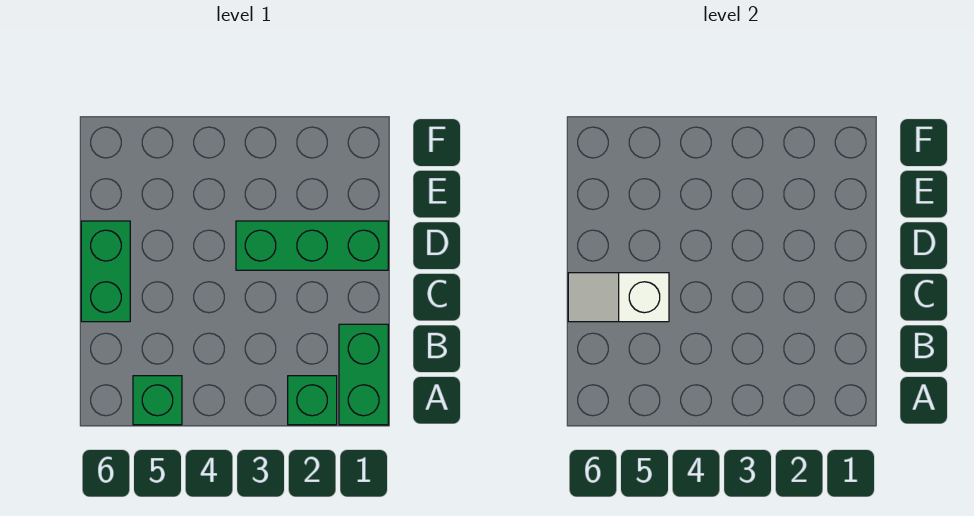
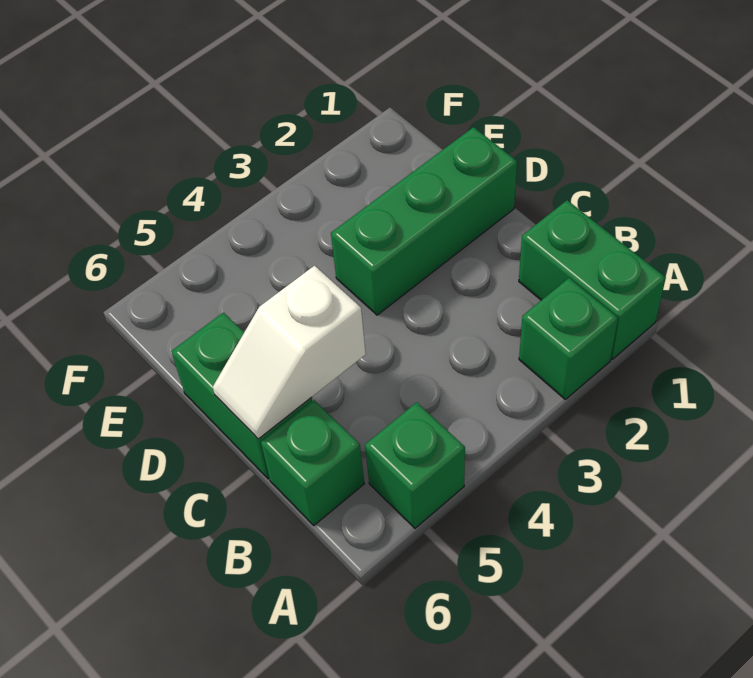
none -> green 1x1 brick [261,400,364,525]

